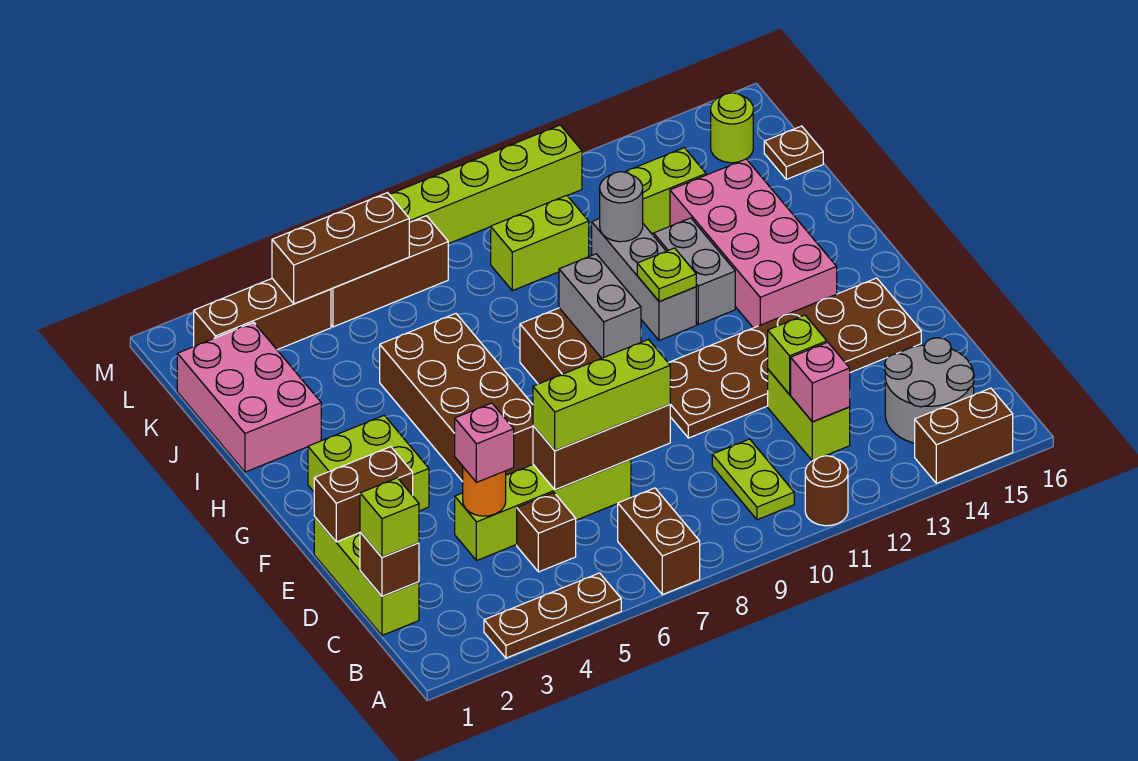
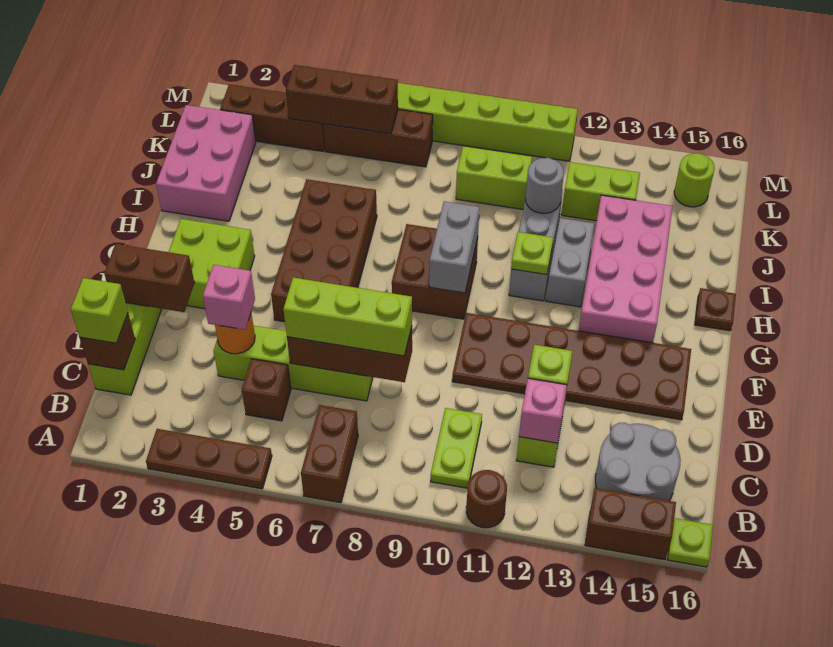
none -> lime 1x1 plate [667,518,713,567]
brown 1x1 plate [764,126,823,179] -> brown 1x1 plate moved to [695,288,736,331]

